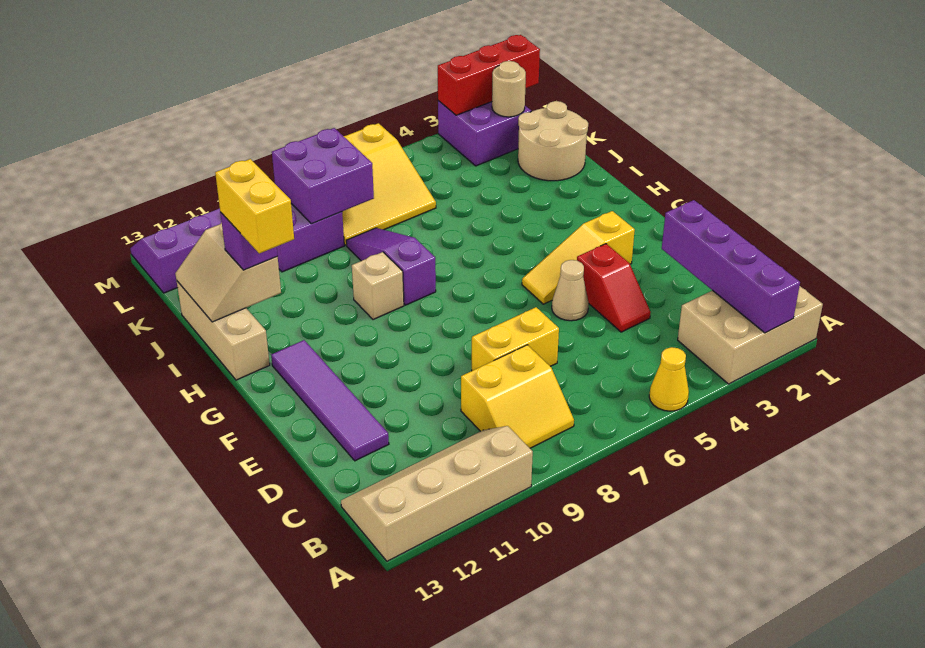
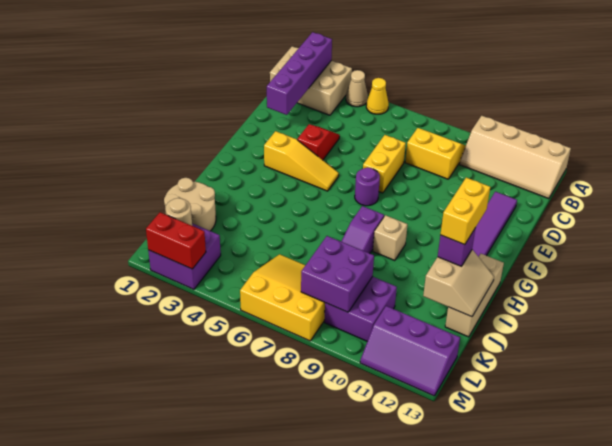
yellow 1x2 brick [472,307,559,371] -> yellow 1x2 brick turned to [363,135,406,193]
tan 1x1 cone [552,260,589,321] -> tan 1x1 cone moved to [346,70,368,107]
none -> purple 1x1 round brick [355,167,380,206]
red 1x3 brick [438,35,540,115] -> red 1x2 brick [146,212,206,269]

